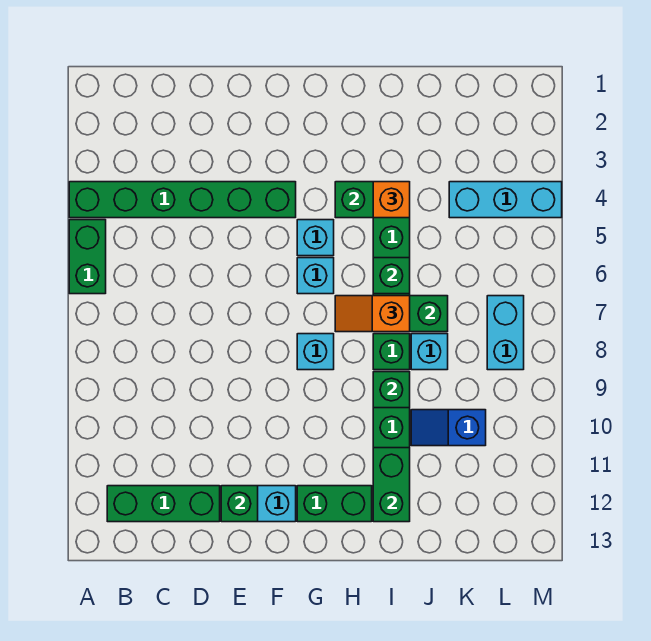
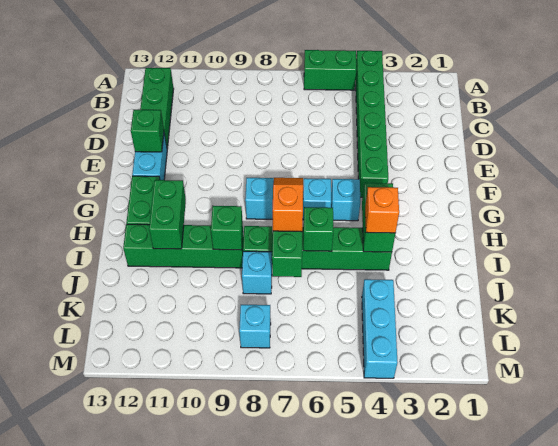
green 1x2 brick [373,448,410,522] -> green 1x2 brick turned to [149,180,186,249]
blue 1x2 slope [411,410,486,446] -> none
cyan 1x2 brick [487,296,524,370] -> cyan 1x1 brick [239,305,271,348]

